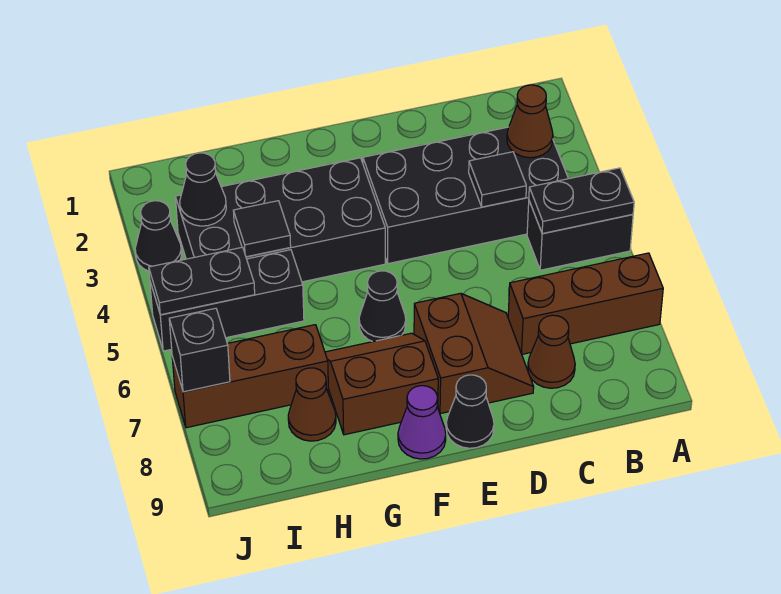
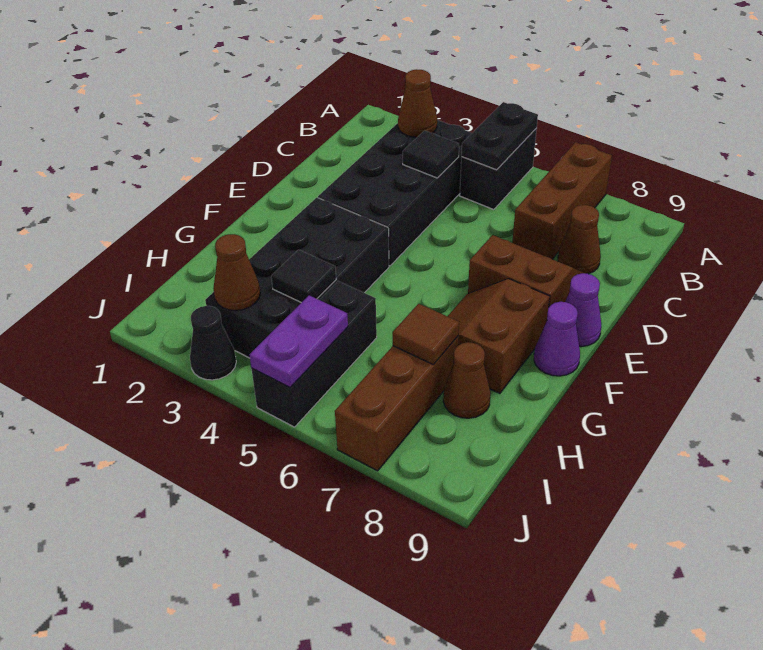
black 1x1 cone [446,375,494,448] -> purple 1x1 cone [565,273,601,347]
black 1x1 cone [359,271,406,342] -> none
none -> brown 1x1 tile [393,304,459,365]
black 1x1 cone [180,153,226,226] -> brown 1x1 cone [213,234,260,310]
black 1x2 plate [149,247,255,315] -> purple 1x2 plate [250,295,348,387]
black 1x1 brick [169,308,230,392] -> none

